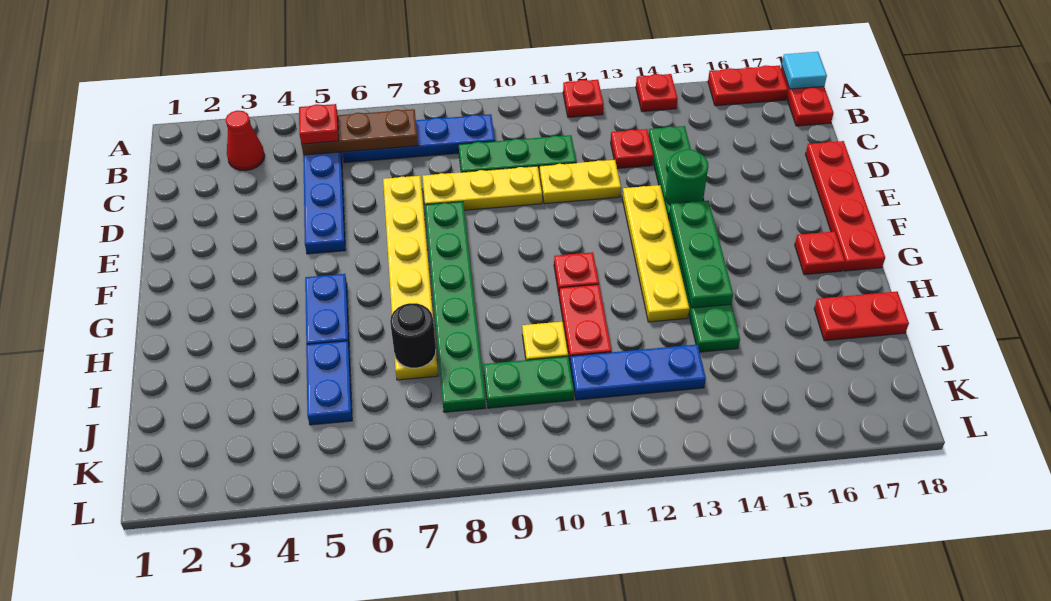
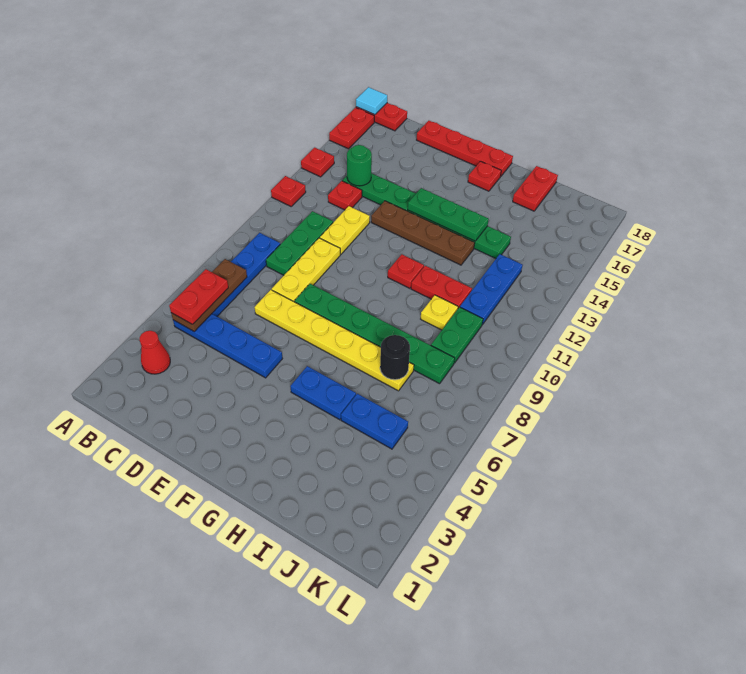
red 1x1 plate [299,104,339,144] -> red 1x2 plate [169,269,228,324]
yellow 1x4 plate [622,185,689,322] -> brown 1x4 plate [371,201,475,265]
green 1x1 round brick [666,149,708,205] -> green 1x1 round brick moved to [347,145,372,186]

